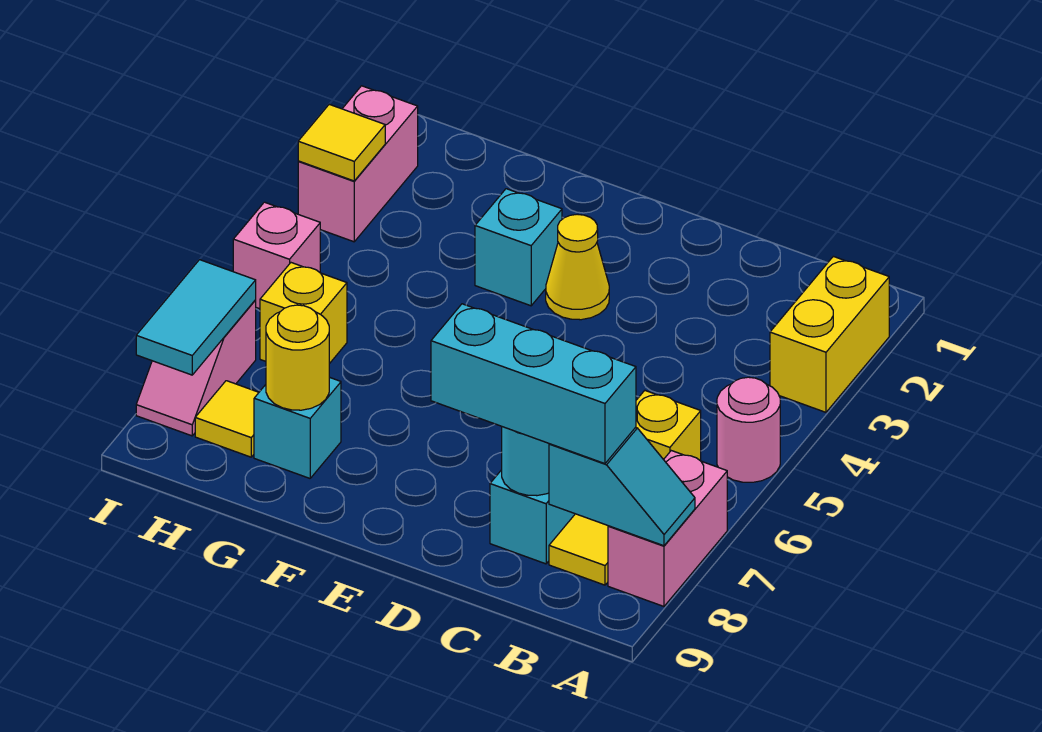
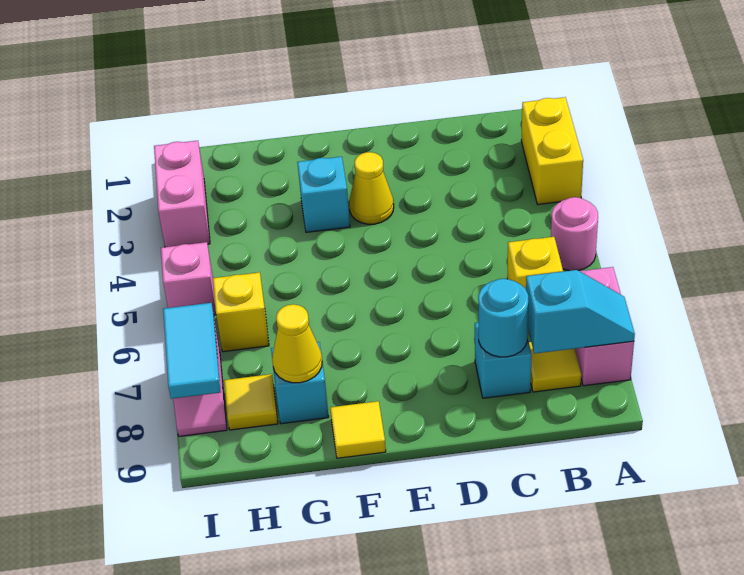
cyan 1x3 brick [431,304,636,464] -> none
yellow 1x1 round brick [266,305,329,410] -> yellow 1x1 cone [272,304,322,383]
yellow 1x1 tile [298,104,385,181] -> yellow 1x1 tile moved to [330,401,386,458]

